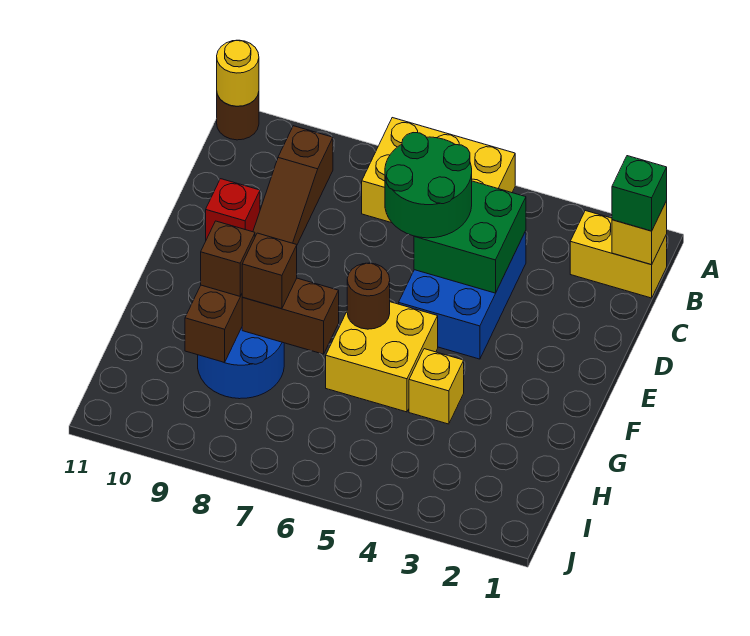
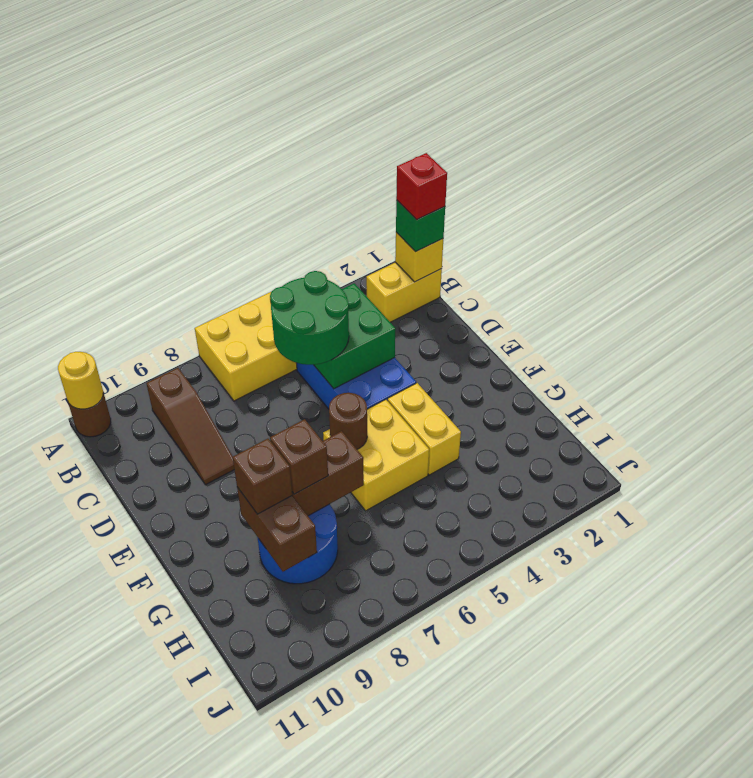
red 1x1 brick [206,179,260,240] -> red 1x1 brick moved to [396,153,447,220]
yellow 1x1 brick [409,349,464,424] -> yellow 1x2 brick [388,383,461,475]

